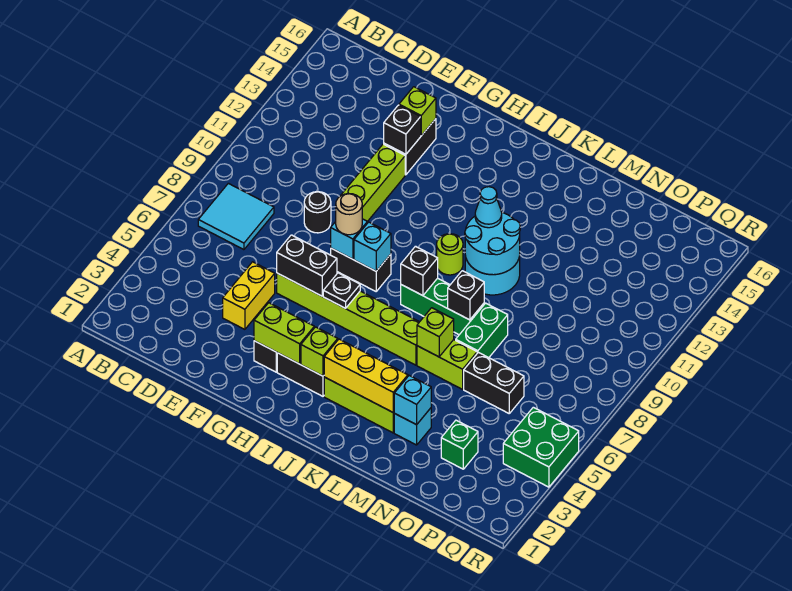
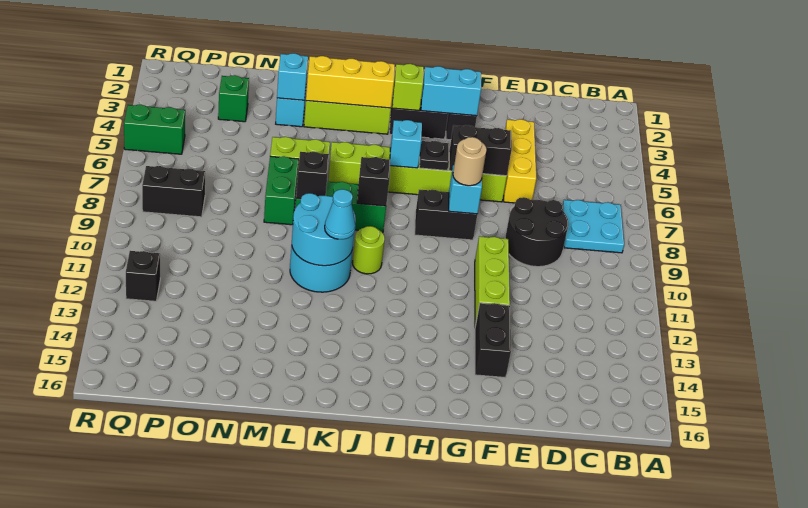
cyan 2x2 tile [198,183,274,250] -> cyan 2x2 plate [563,200,624,253]
yellow 1x2 brick [223,262,275,329] -> yellow 1x3 brick [504,119,536,203]
black 1x1 round brick [304,192,331,233] -> black 2x2 round brick [505,197,568,267]
black 1x1 brick [384,105,421,154] -> black 1x1 brick moved to [126,251,160,301]
lime 1x1 brick [399,87,436,136] -> none
lime 1x2 brick [254,303,314,364] -> cyan 1x2 brick [421,66,481,116]
cyan 1x1 brick [354,222,391,271] -> cyan 1x1 brick moved to [390,120,422,168]
lime 1x1 brick [417,308,454,357] -> none
black 1x2 brick [464,352,524,413] -> black 1x2 brick moved to [142,166,205,217]
green 2x2 brick [503,407,579,487] -> green 1x2 brick [124,105,185,154]

